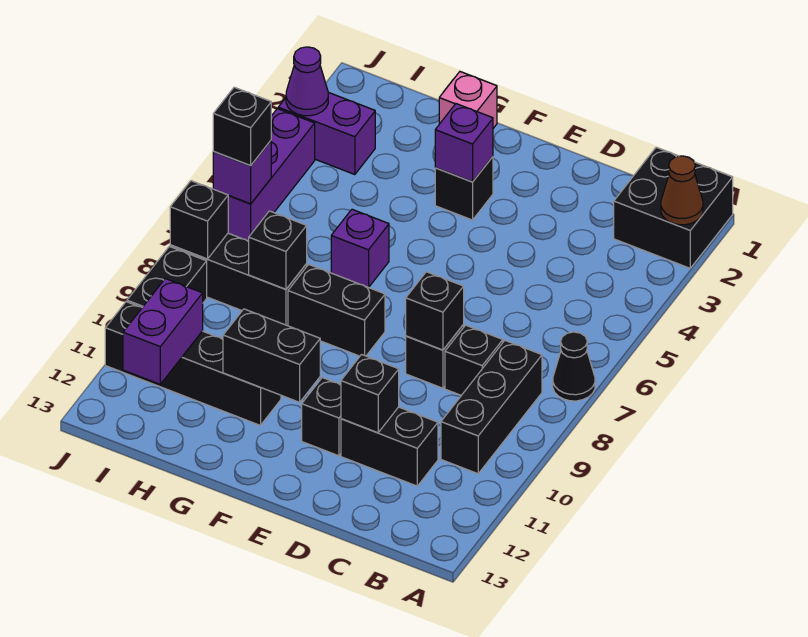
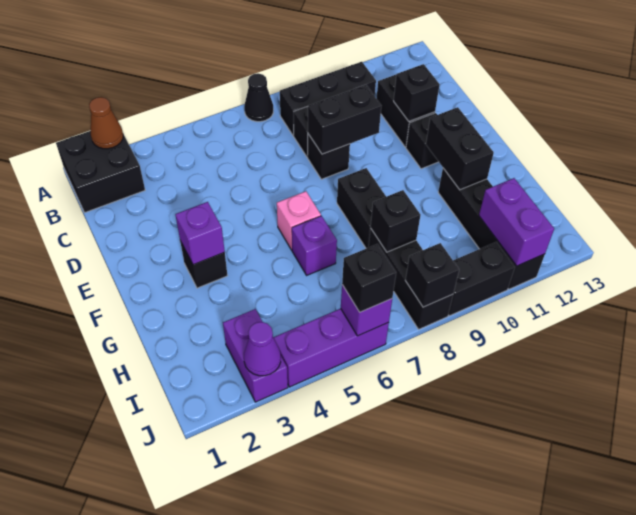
black 1x1 brick [406,272,464,350] -> black 1x2 brick [308,85,381,154]
pink 1x1 brick [439,72,497,128] -> pink 1x1 brick moved to [277,191,321,250]
purple 1x2 brick [123,279,203,384] -> purple 1x2 brick turned to [479,178,554,266]

